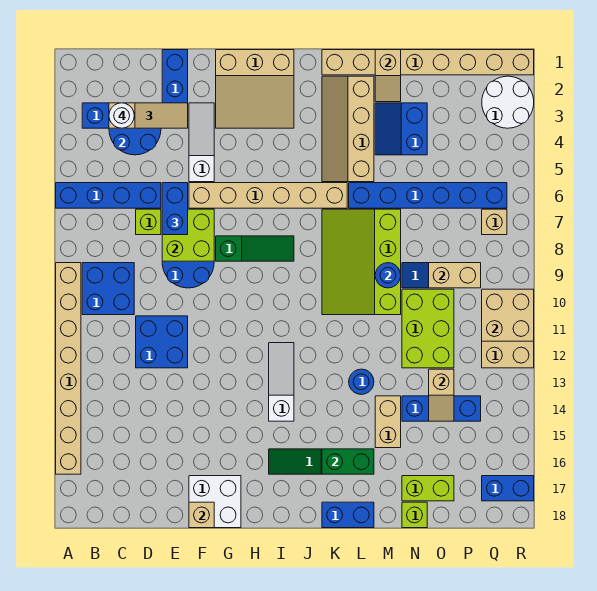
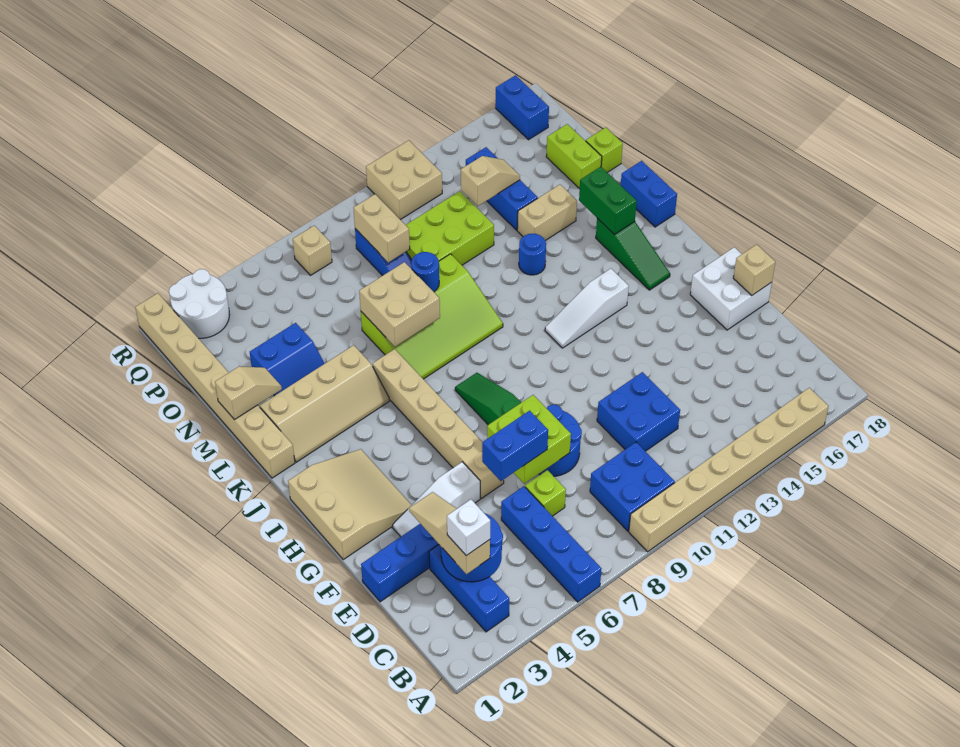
white 1x1 round brick [109,103,134,128] -> white 1x1 brick [447,500,490,556]
blue 1x6 brick [349,183,507,208] -> none
tan 2x2 brick [482,289,534,341] -> tan 2x2 brick moved to [359,262,440,347]

